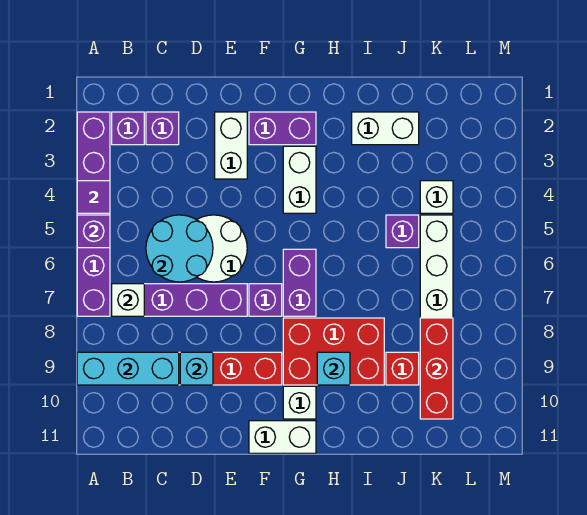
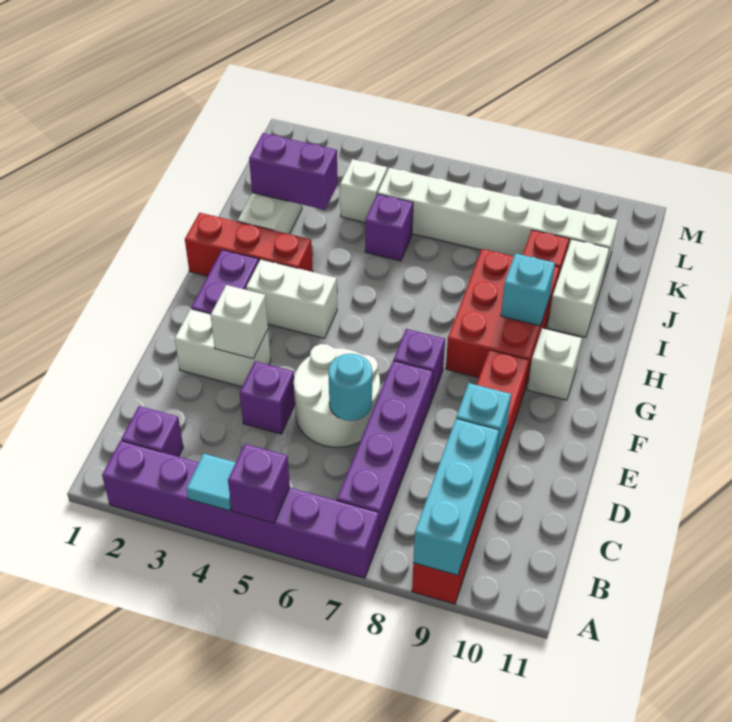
purple 1x1 tile [77,181,110,213] -> cyan 1x1 tile [186,454,236,511]
white 1x1 brick [112,284,144,316] -> white 1x1 brick moved to [210,285,268,359]
purple 1x1 brick [146,112,179,145] -> purple 1x1 brick moved to [240,361,295,434]
cyan 2x2 round brick [146,215,213,282] -> cyan 1x1 round brick [328,354,372,421]
white 1x2 brick [249,421,316,453] -> white 1x2 brick moved to [548,239,609,338]
purple 1x2 brick [283,249,316,316] -> purple 1x2 brick moved to [249,133,338,210]
red 1x3 brick [420,318,453,419] -> red 1x3 brick moved to [185,213,313,276]

